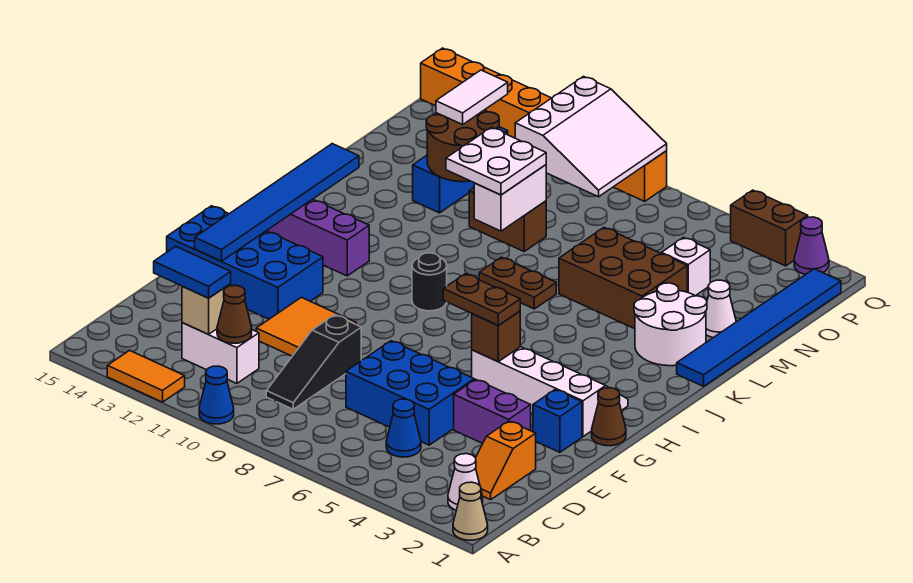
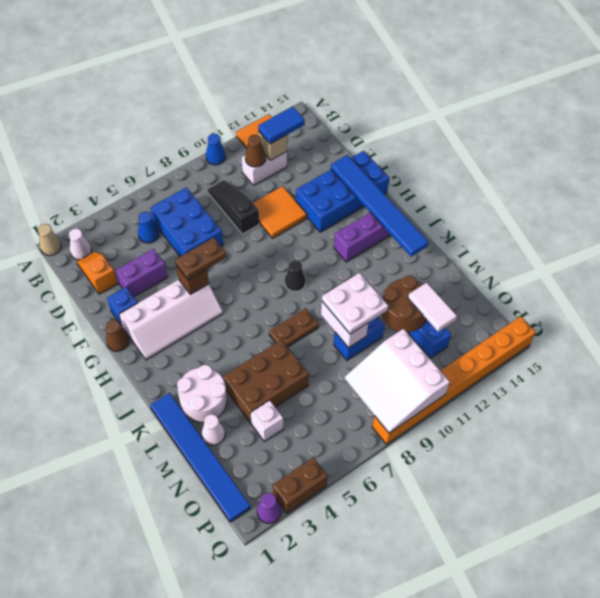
blue 2x3 brick [346,341,474,445] -> blue 2x3 brick turned to [150,188,223,257]
black 1x1 round brick [412,253,447,311] -> black 1x1 cone [285,260,306,292]
brown 1x2 brick [469,188,546,251] -> blue 1x2 brick [334,317,385,360]

